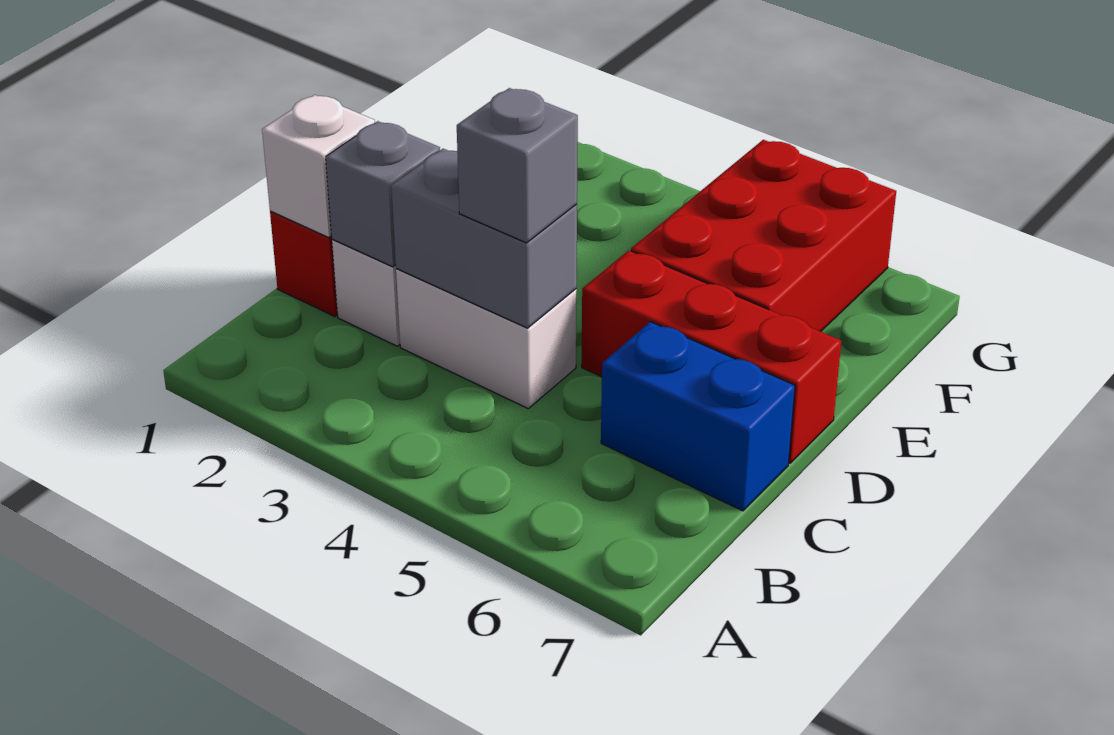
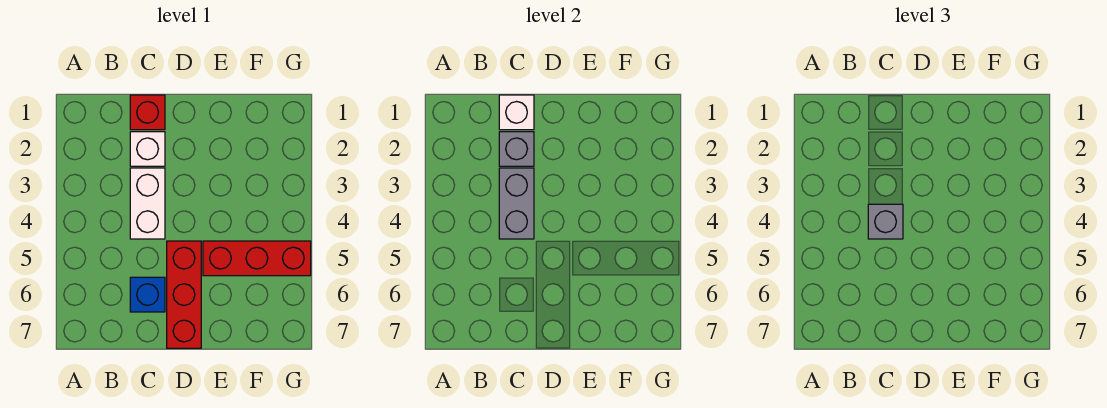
blue 1x2 brick [601,322,795,511] -> blue 1x1 brick [130,277,165,312]
red 2x3 brick [631,140,896,332] -> red 1x3 brick [203,241,311,276]

